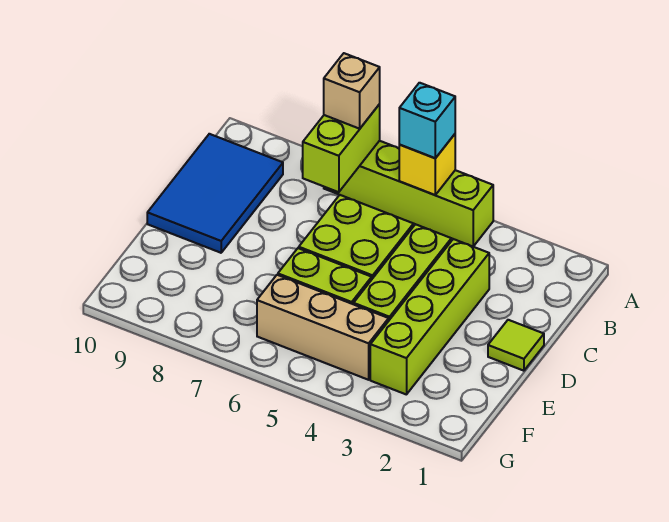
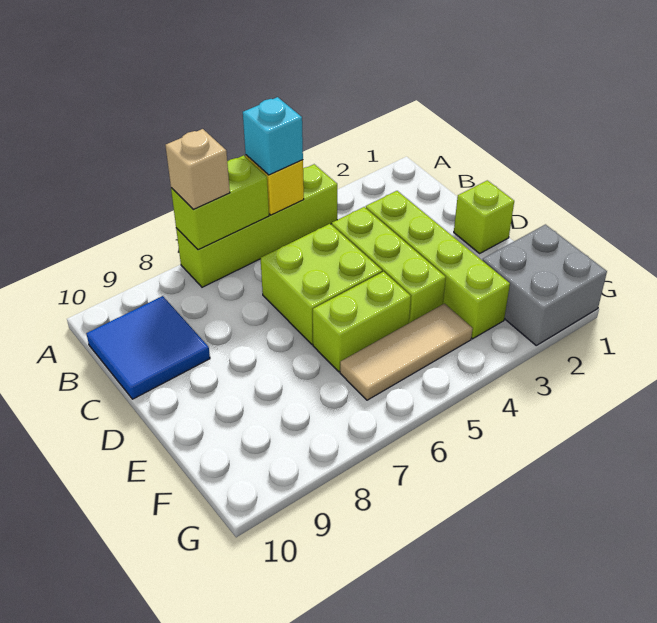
lime 1x2 brick [303,104,380,192] -> lime 1x2 brick turned to [171,155,269,250]
blue 2x3 tile [147,134,283,253] -> blue 2x2 tile [86,296,210,399]
lime 1x1 tile [488,320,544,371] -> lime 1x1 brick [454,180,514,253]
none -> grey 2x2 brick [482,225,607,345]
tan 1x3 brick [257,275,389,380] -> tan 1x3 tile [340,304,473,400]

